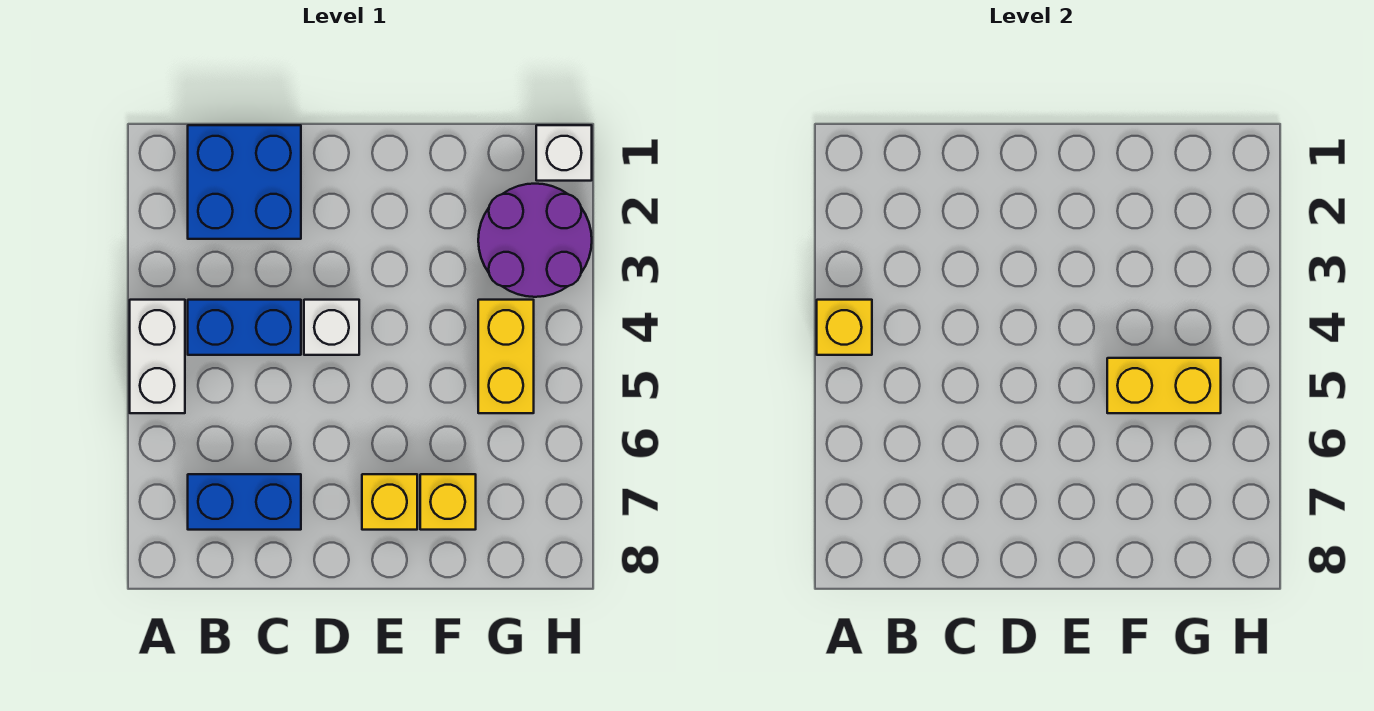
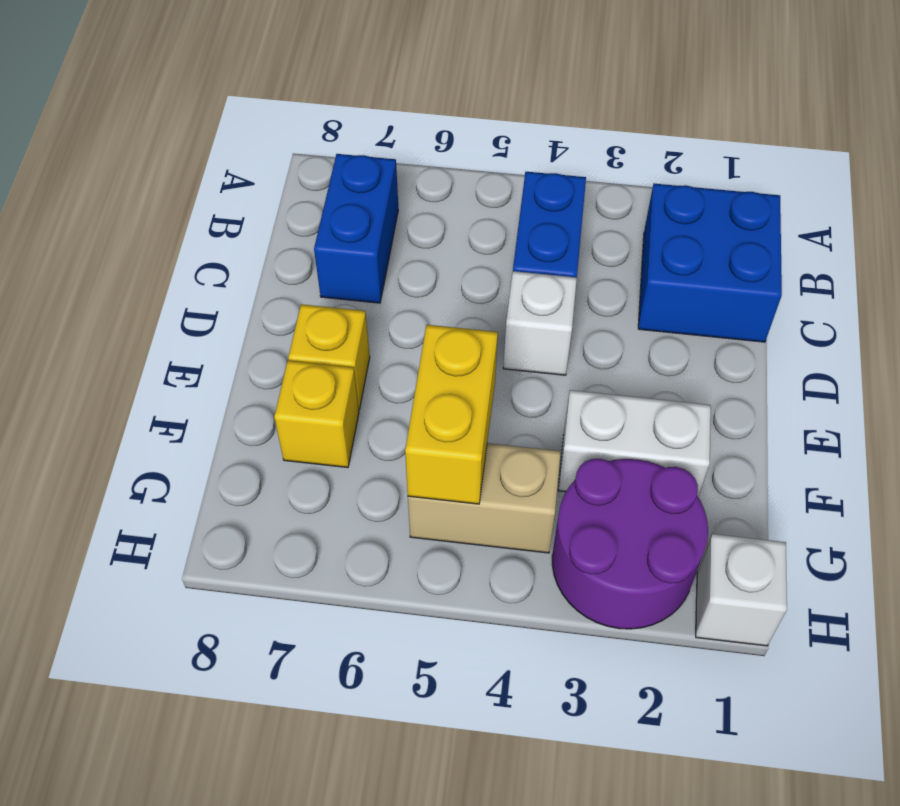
white 1x2 brick [130,300,185,413] -> white 1x2 brick moved to [558,390,711,497]
yellow 1x1 brick [817,300,872,355] -> none
yellow 1x2 brick [478,300,534,413] -> tan 1x2 brick [408,443,561,553]

